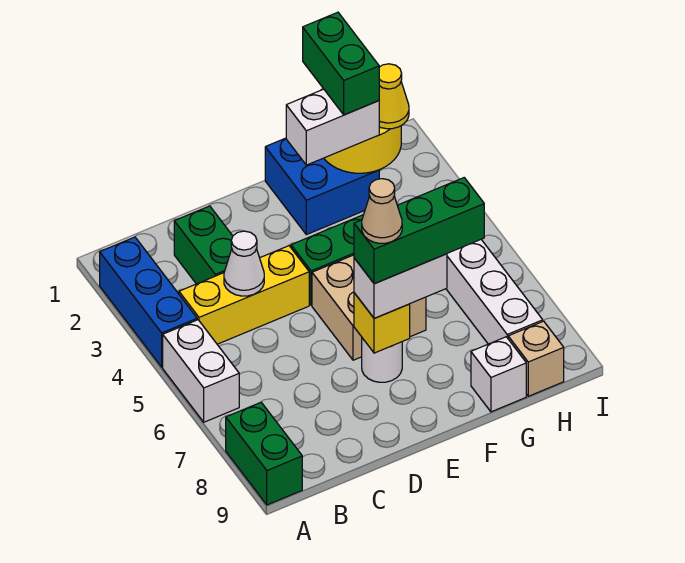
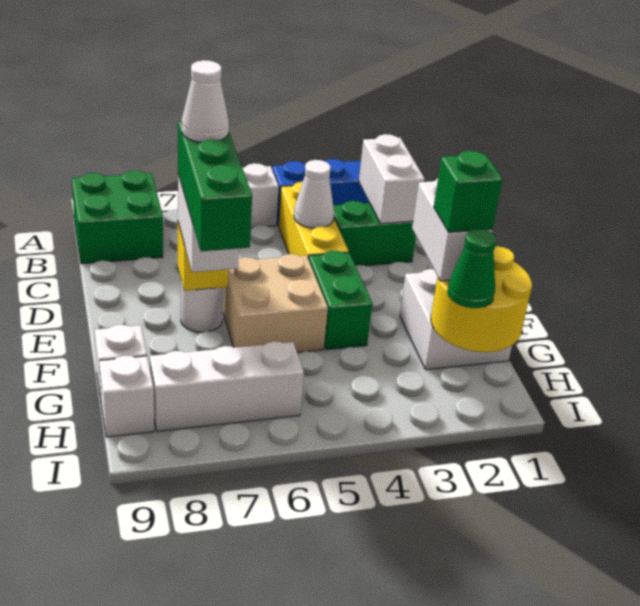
green 1x2 brick [226,402,302,505] -> green 2x2 brick [72,171,163,264]
none -> white 1x2 brick [359,134,425,224]
tan 1x1 cone [362,179,402,243] -> white 1x1 cone [182,60,229,142]
blue 2x2 brick [265,138,379,235] -> white 2x2 brick [400,269,512,370]
green 1x2 brick [303,12,379,115] -> green 1x1 brick [434,151,503,232]
yellow 1x1 cone [379,64,409,129] -> green 1x1 cone [447,229,496,308]
tan 1x1 brick [508,321,564,396] -> white 1x1 brick [99,356,154,437]

